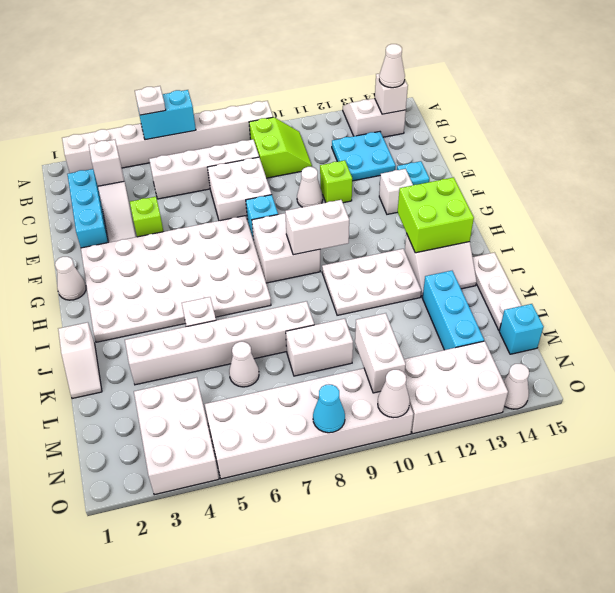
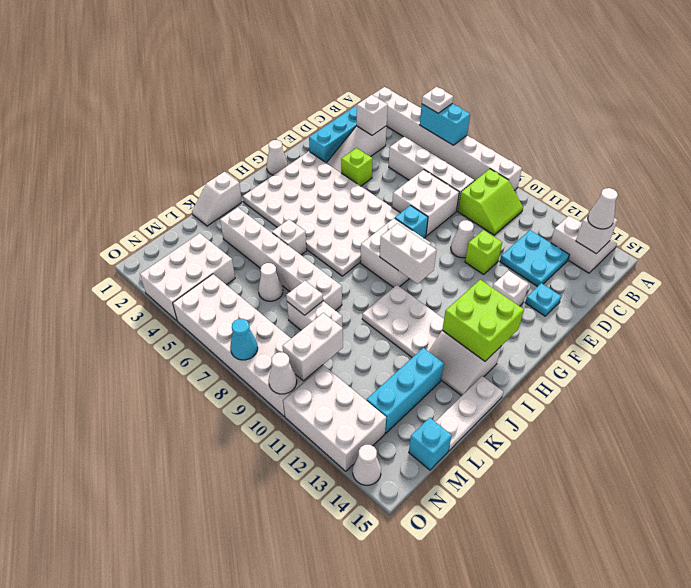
none -> white 1x1 plate [286,281,323,315]

